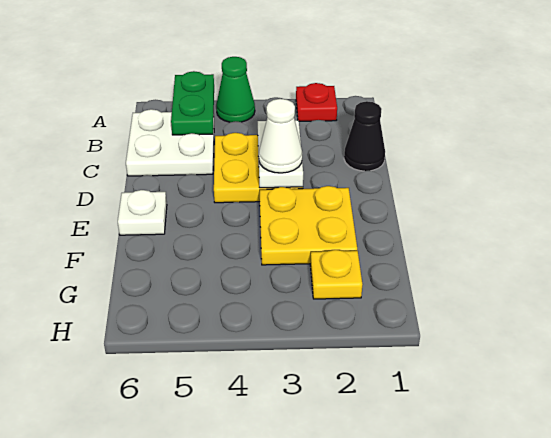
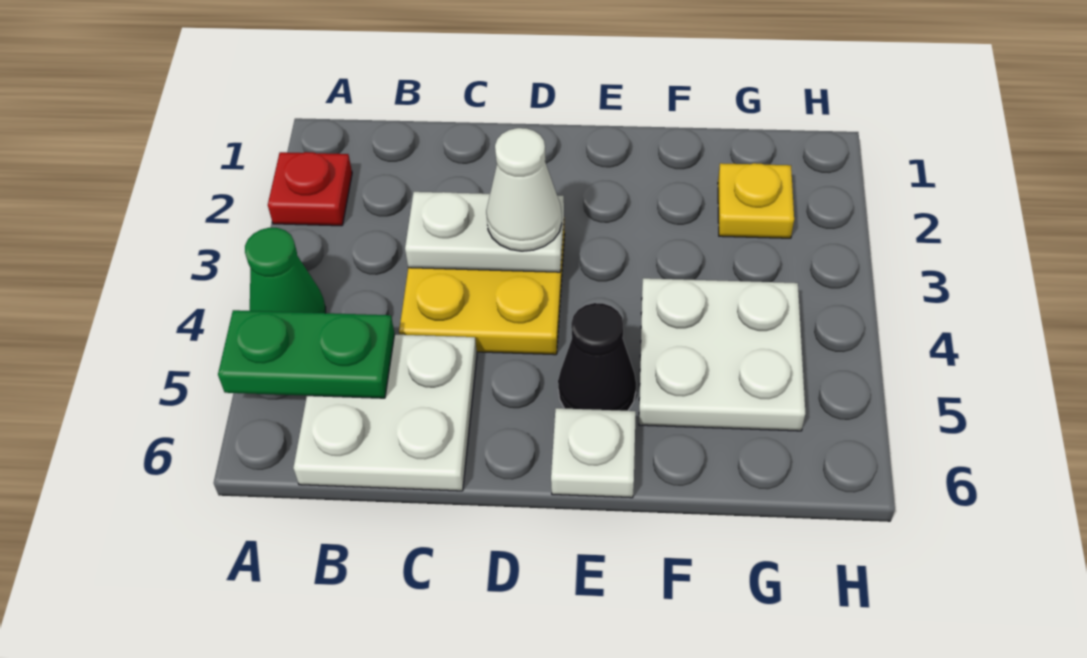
black 1x1 cone [344,101,385,171] -> black 1x1 cone moved to [558,303,636,411]
yellow 2x2 plate [260,186,357,265] -> none
none -> white 2x2 plate [639,278,805,431]

